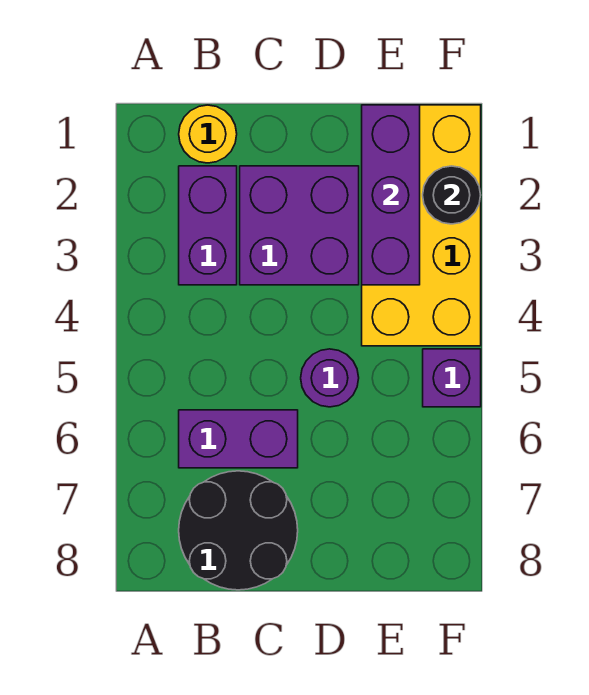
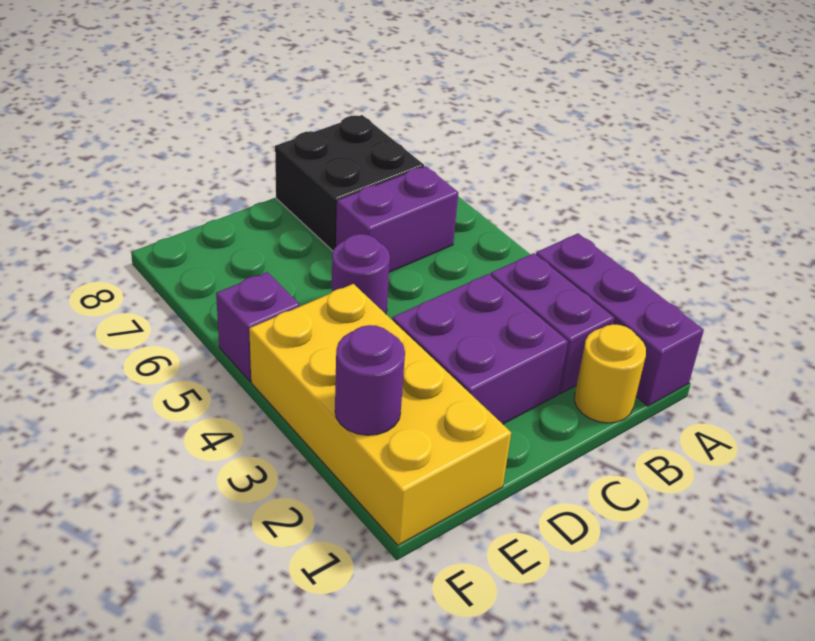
black 2x2 round brick [179,471,298,590] -> black 2x2 brick [275,115,424,251]
purple 1x3 brick [362,105,420,285] -> purple 1x3 brick moved to [536,234,704,406]
black 1x1 round brick [423,166,481,224] -> purple 1x1 round brick [335,325,405,435]

